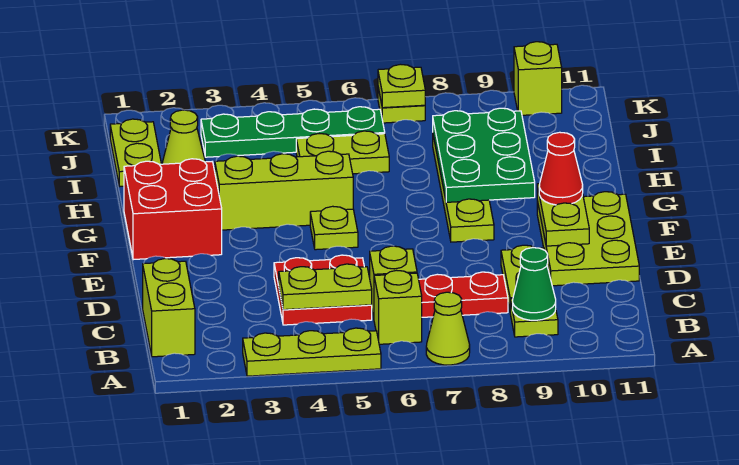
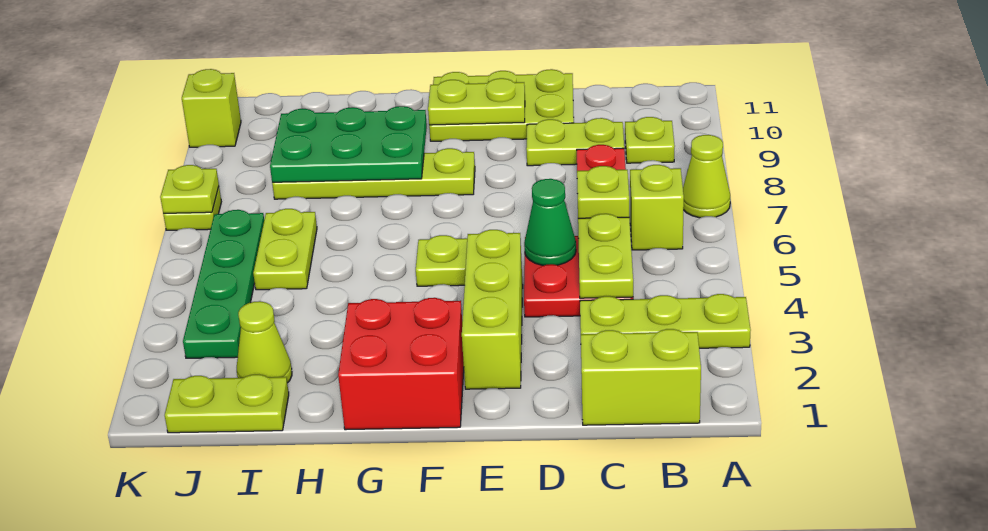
lime 1x3 plate [243,328,381,376] -> lime 1x3 plate turned to [580,294,751,348]
green 1x1 cone [513,248,556,320] -> green 1x1 cone moved to [524,179,576,265]
red 1x1 cone [539,132,583,205] -> none
lime 1x3 brick [215,151,353,230] -> lime 1x3 brick moved to [462,230,523,389]

